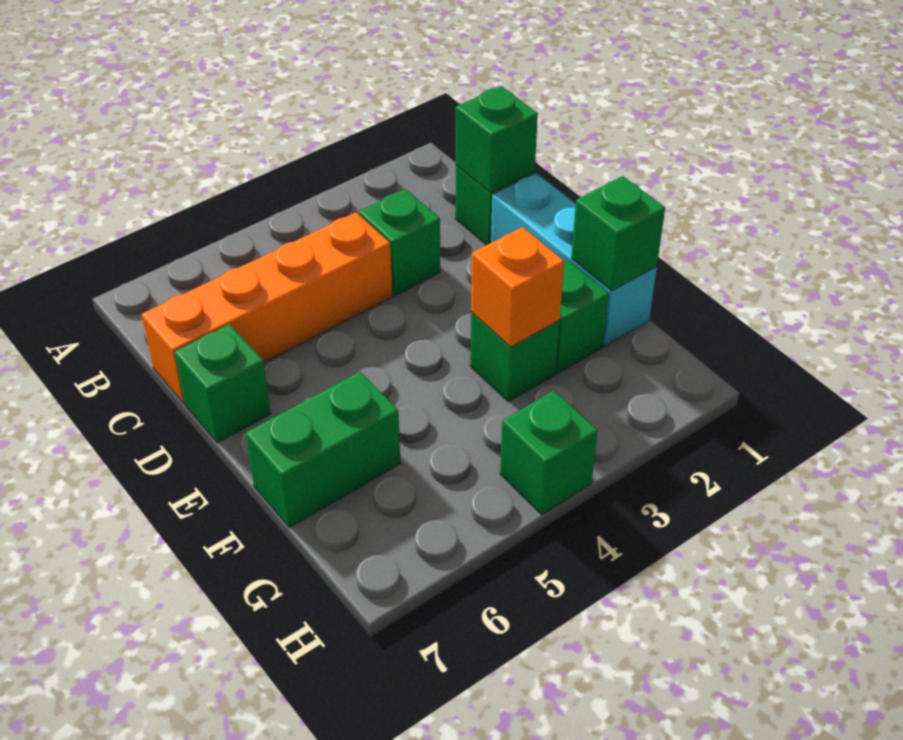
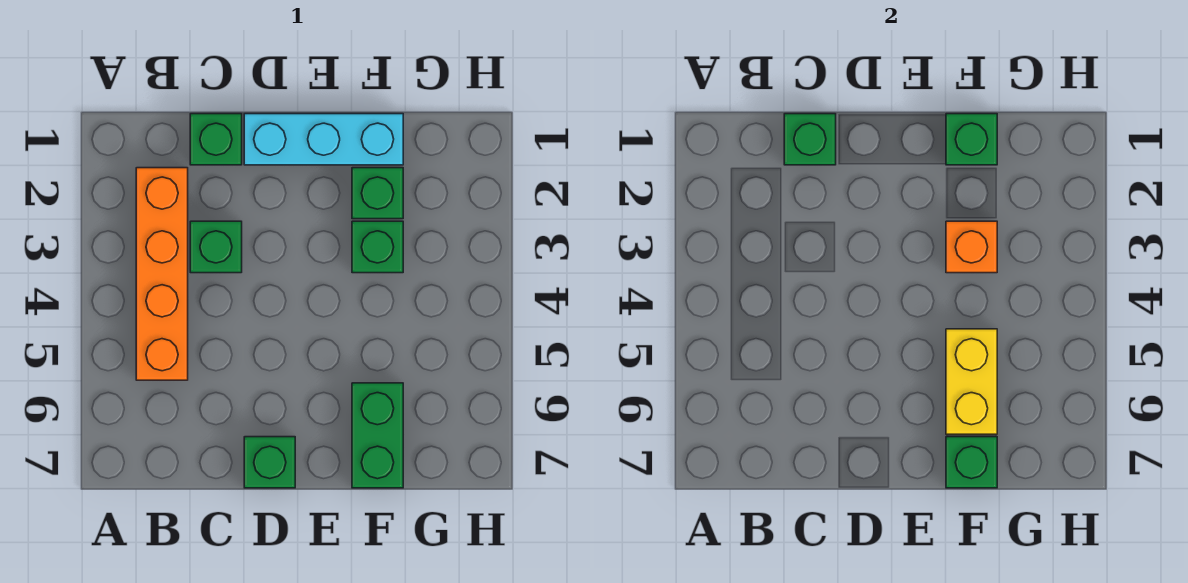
orange 1x4 brick [142,213,392,403] -> orange 1x4 brick moved to [136,168,188,380]
none -> yellow 1x2 brick [946,329,997,434]
green 1x1 brick [500,391,598,515] -> green 1x1 brick moved to [946,437,997,488]

